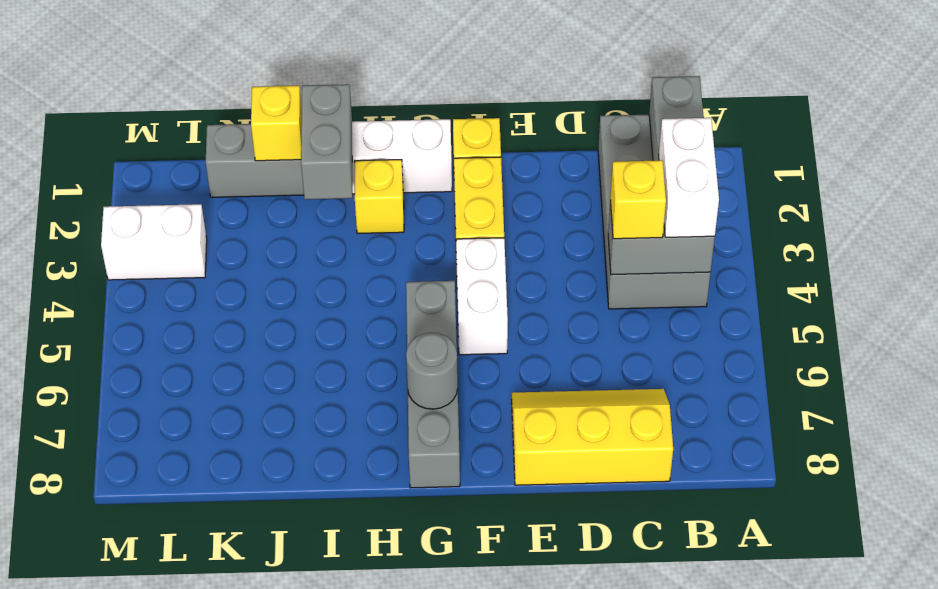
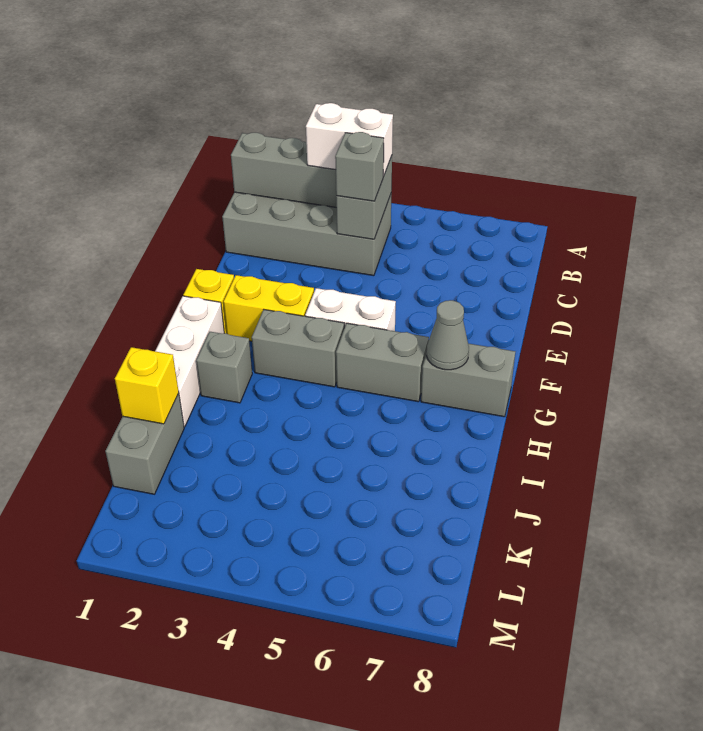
yellow 1x1 brick [610,160,666,239] -> grey 1x1 brick [335,132,384,201]
yellow 2x3 slope [512,389,673,485] -> none
grey 1x1 round brick [406,333,458,409] -> grey 1x1 cone [427,300,469,370]
yellow 1x1 brick [355,160,404,234] -> grey 1x1 brick [196,332,252,403]
grey 1x2 brick [301,84,352,199] -> grey 1x2 brick moved to [252,310,344,387]
white 1x2 brick [101,204,207,280] -> none

